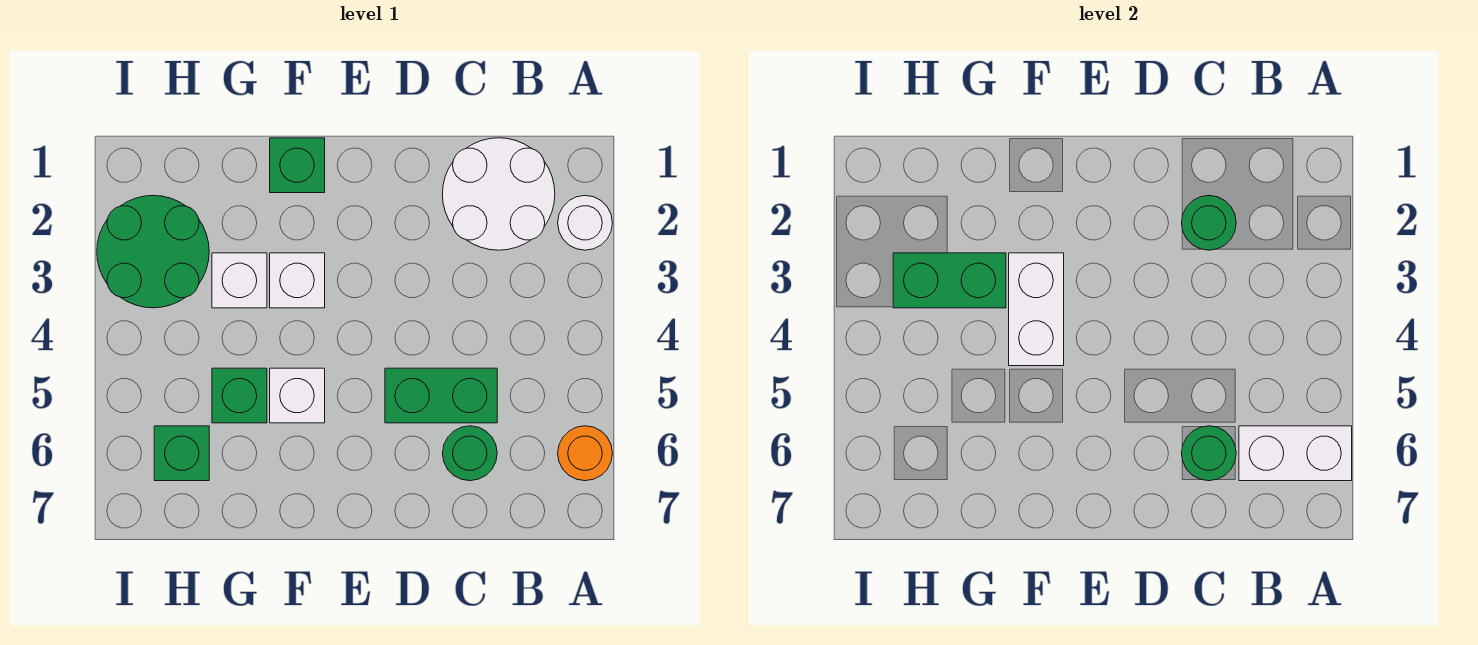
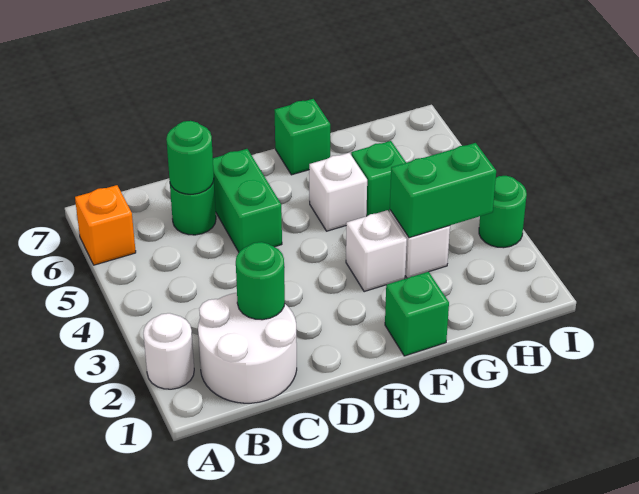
orange 1x1 round brick [558,426,612,481] -> orange 1x1 brick [75,185,136,265]
white 1x2 brick [1239,426,1352,481] -> none
green 1x2 brick [385,368,497,423] -> green 1x2 brick turned to [213,149,282,252]
white 1x2 brick [1009,253,1064,366] -> none
green 2x2 round brick [97,195,209,308] -> green 1x1 round brick [479,176,527,248]
green 1x1 brick [154,426,209,481] -> green 1x1 brick moved to [274,99,330,175]

